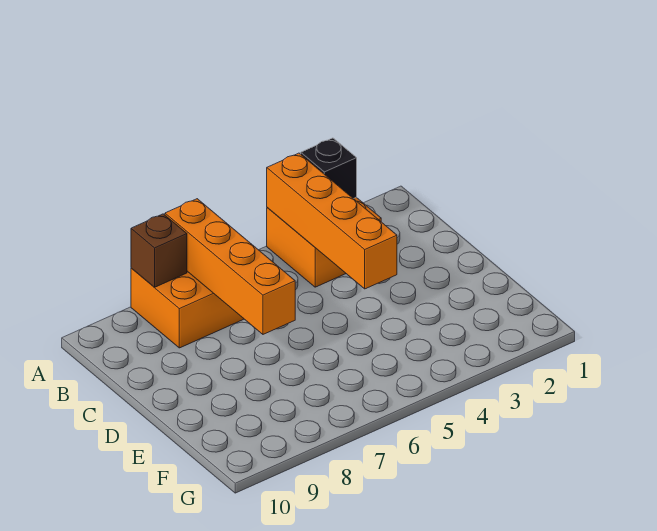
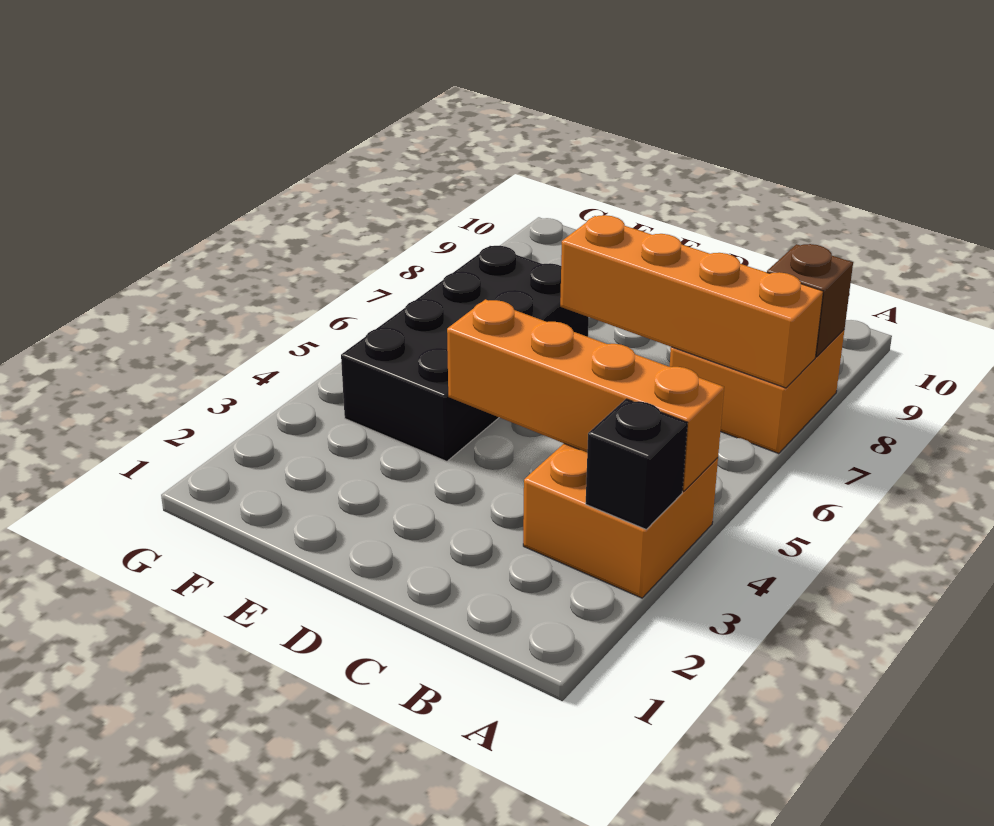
none -> black 2x4 brick [341,246,589,461]

